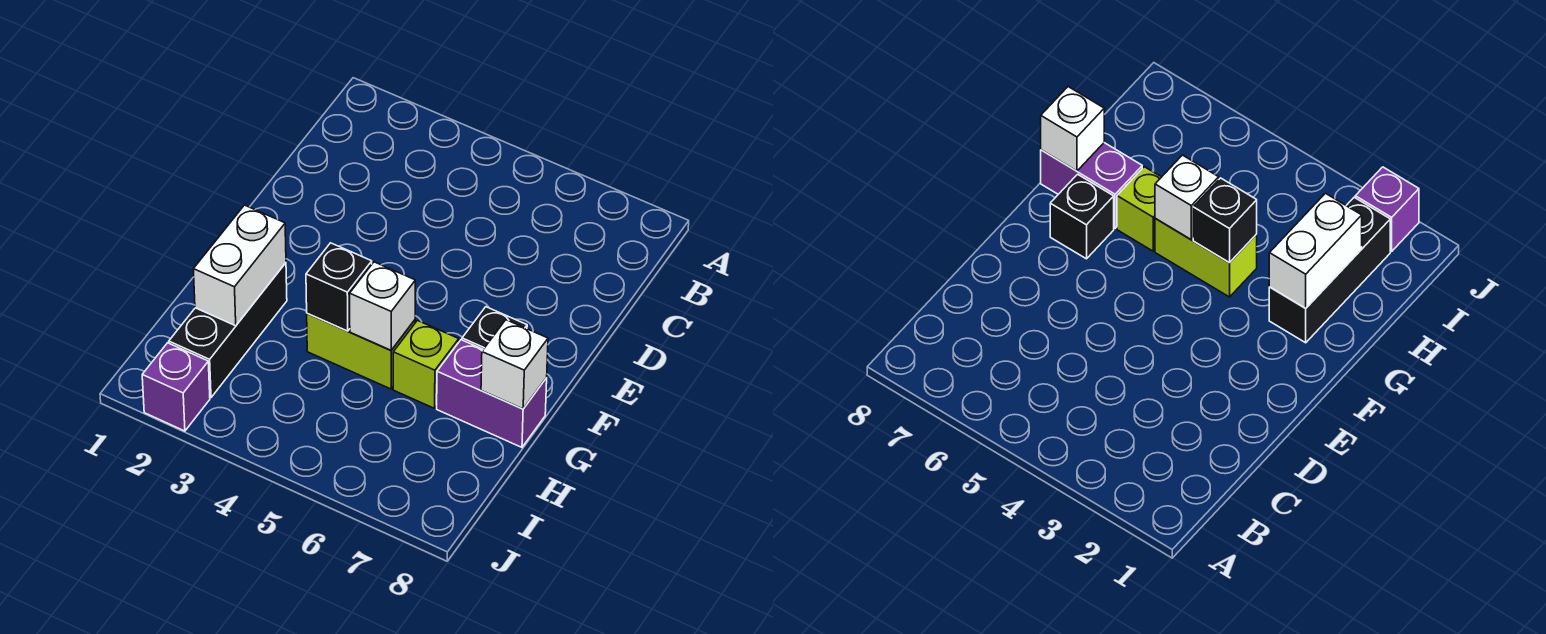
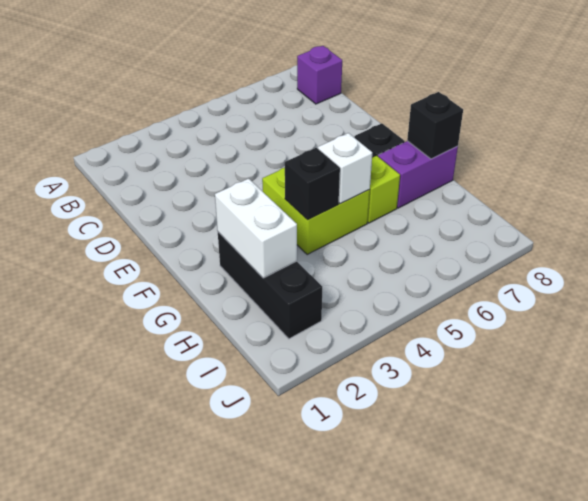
lime 1x2 brick [307,314,415,389] -> lime 2x2 brick [262,168,370,255]
white 1x1 brick [481,320,548,409] -> black 1x1 brick [407,92,463,159]
purple 1x1 brick [142,343,210,431] -> purple 1x1 brick moved to [297,46,342,104]

